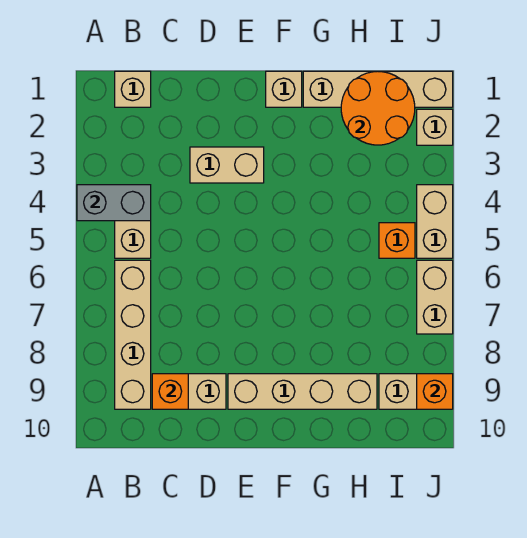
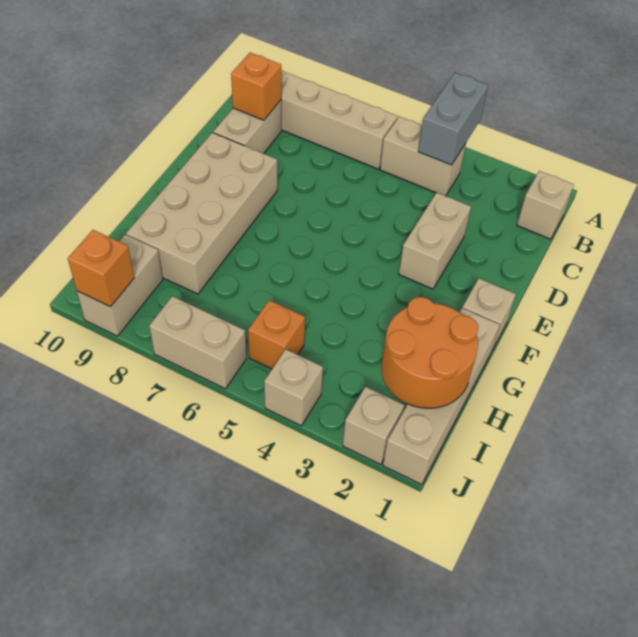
tan 1x4 brick [228,374,377,409] -> tan 2x4 brick [126,133,277,294]
tan 1x2 brick [417,185,453,258] -> tan 1x1 brick [264,349,323,426]

